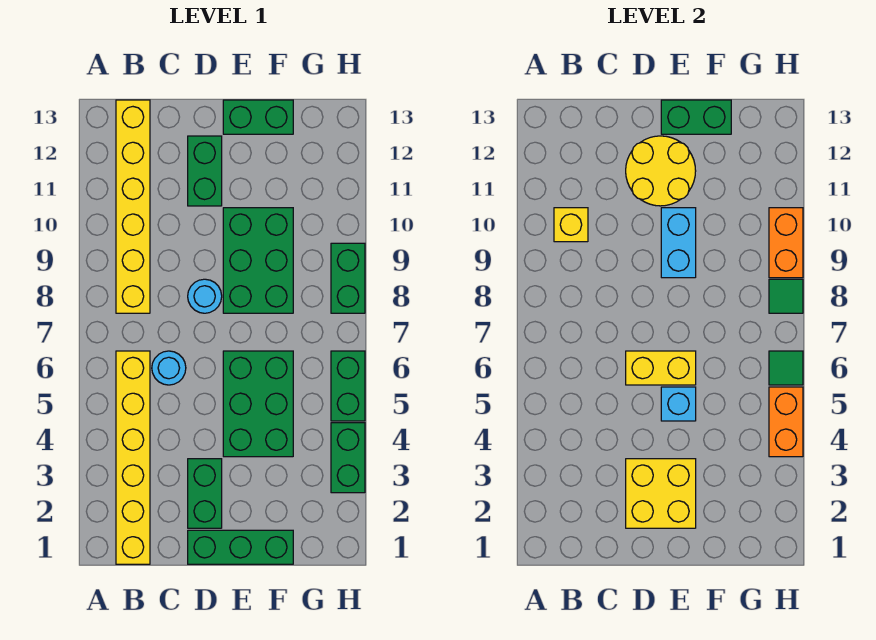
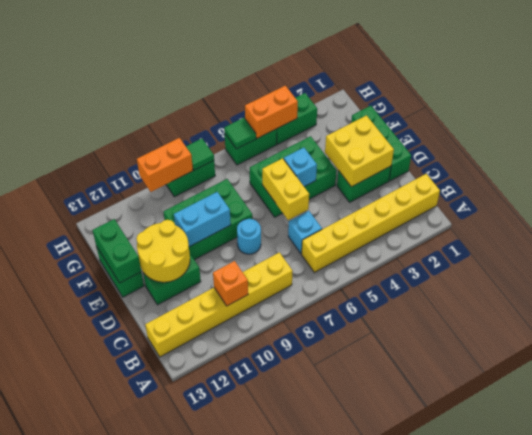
yellow 1x1 brick [554,208,588,242] -> orange 1x1 brick [213,261,248,306]
cyan 1x1 round brick [152,351,186,385] -> cyan 1x1 brick [288,211,322,254]

